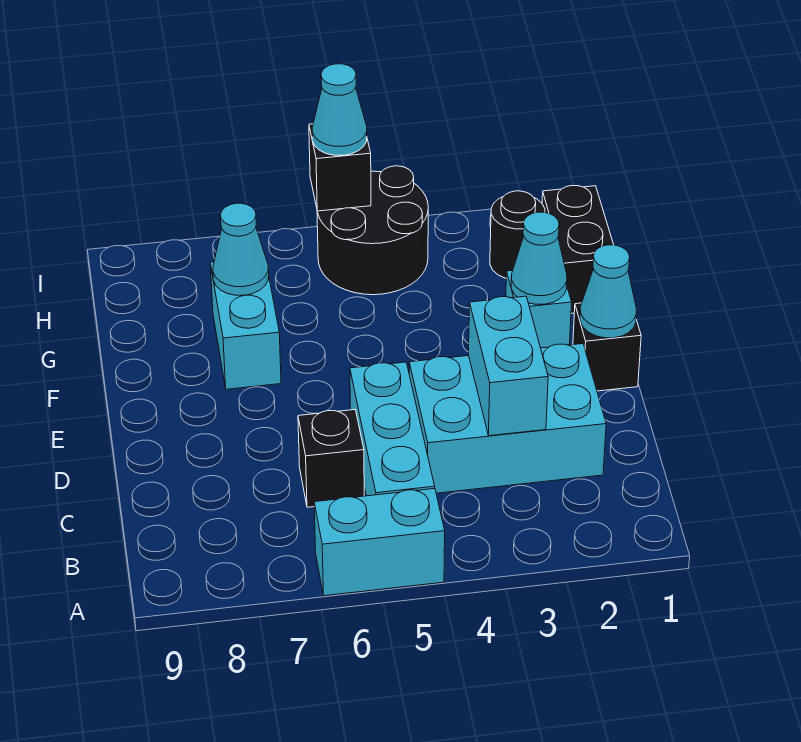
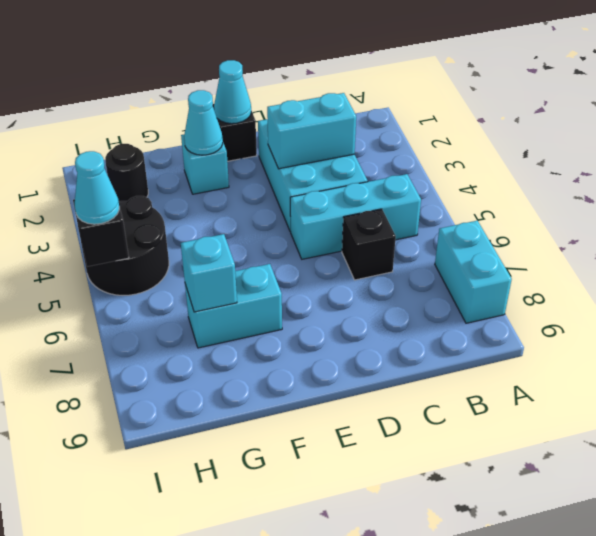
cyan 1x2 brick [314,489,445,596] -> cyan 1x2 brick moved to [435,221,512,323]
black 1x2 brick [542,186,614,313] -> none
cyan 1x1 cone [213,203,269,295] -> cyan 1x1 brick [181,234,237,312]

